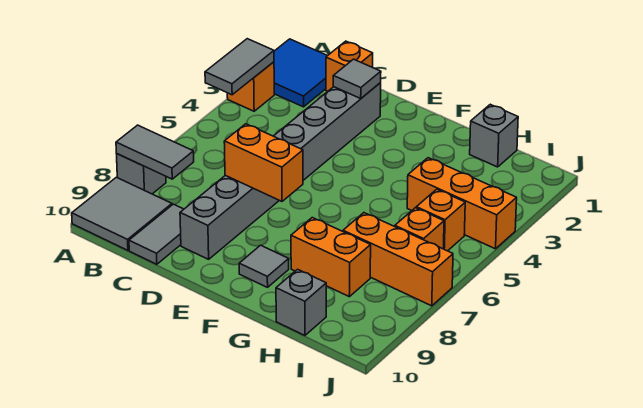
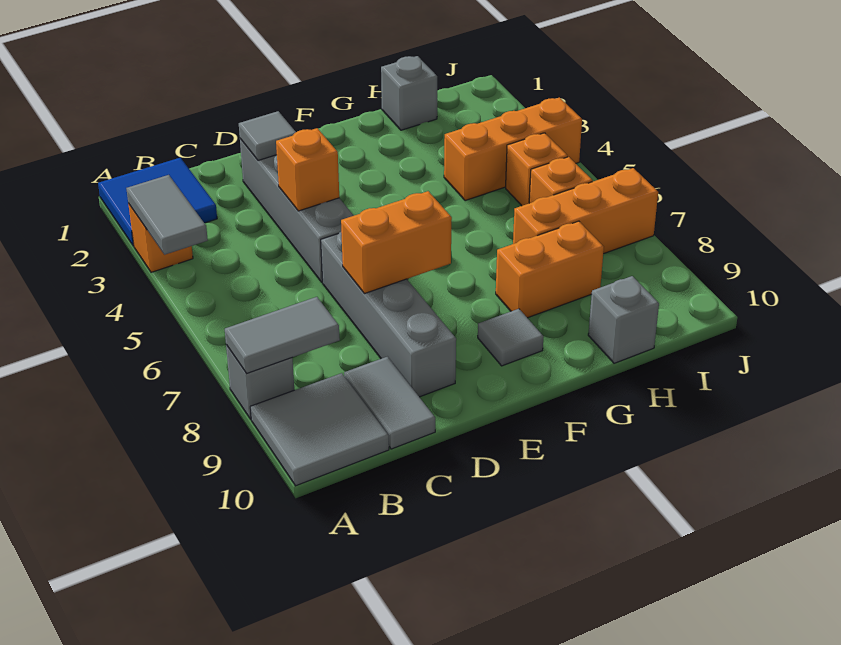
orange 1x1 brick [326,41,373,91] -> orange 1x1 brick moved to [276,128,339,211]

